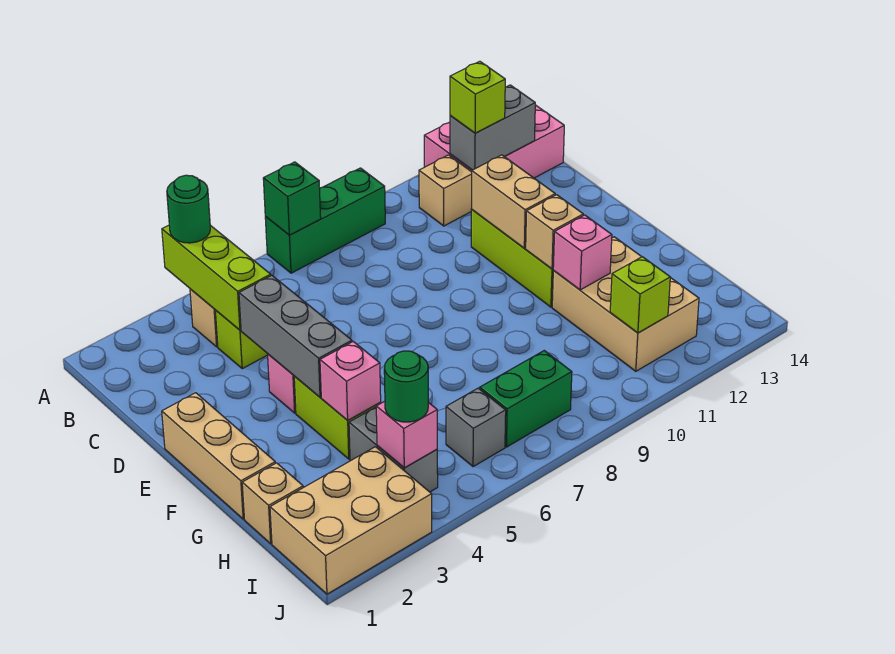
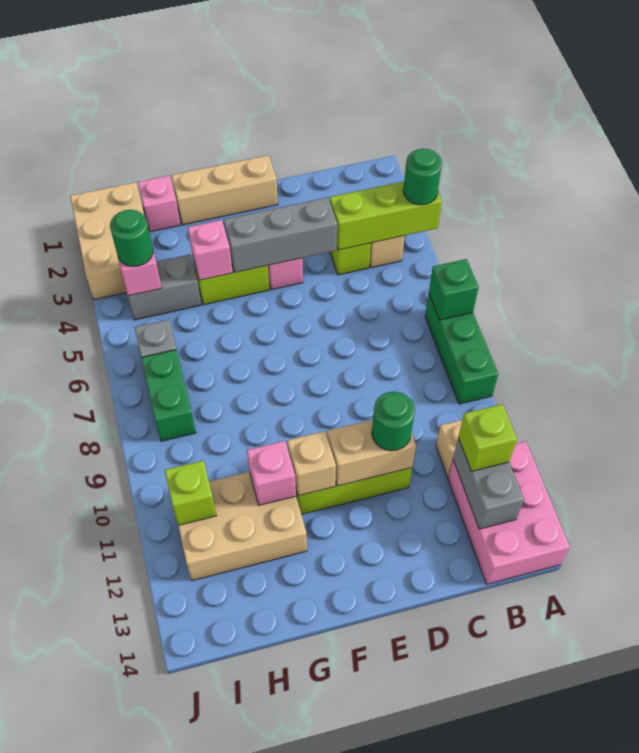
none -> green 1x1 round brick [372,392,415,451]
tan 1x1 brick [242,463,303,544] -> pink 1x1 brick [138,175,181,232]

